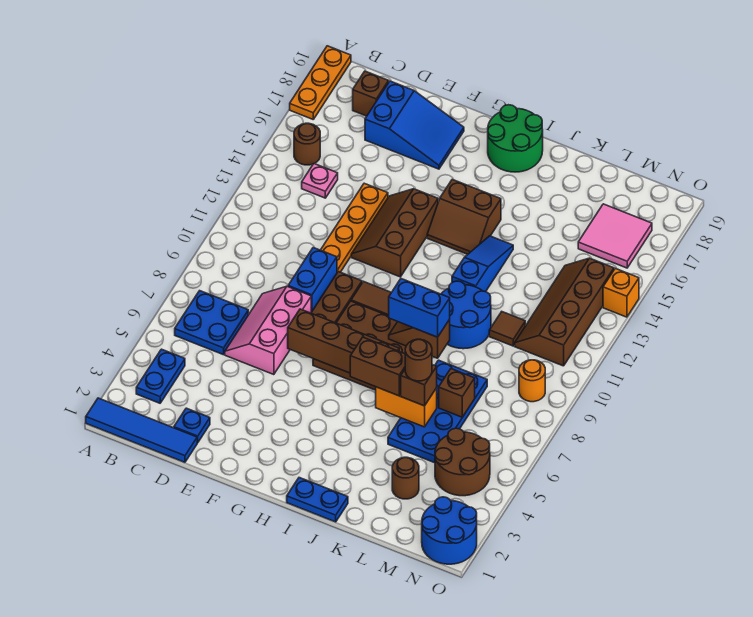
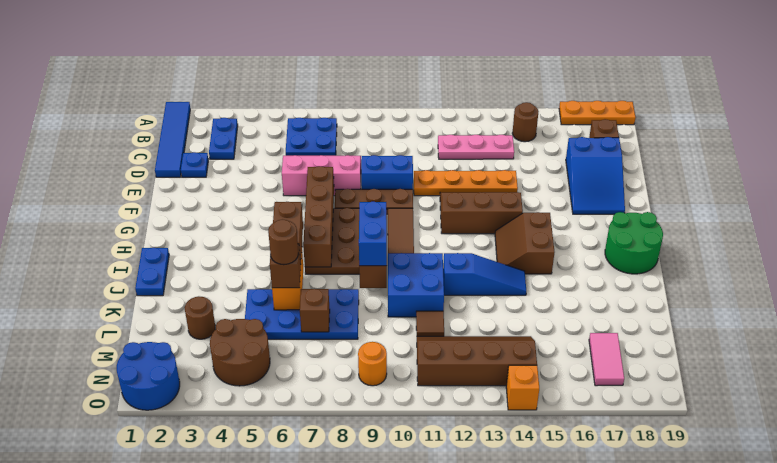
blue 1x2 plate [136,349,185,403] -> blue 1x2 plate turned to [209,118,238,159]
pink 1x1 plate [302,164,338,198] -> pink 1x3 plate [438,135,514,159]
blue 2x2 round brick [441,281,491,349] -> blue 2x2 brick [388,253,444,317]
pink 2x2 tile [578,204,652,268] -> pink 1x2 tile [589,333,624,386]

